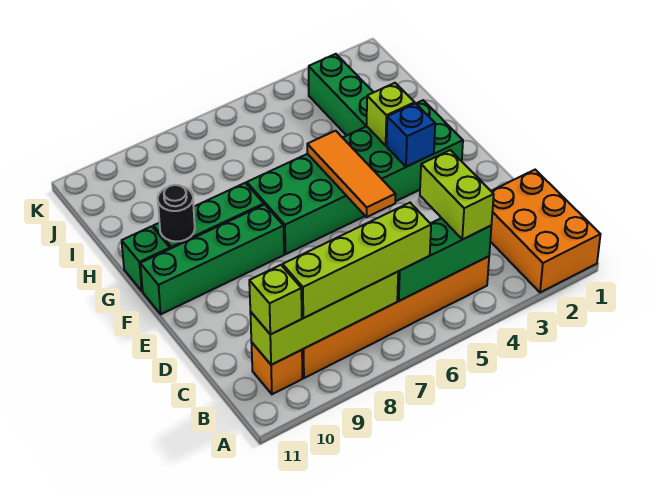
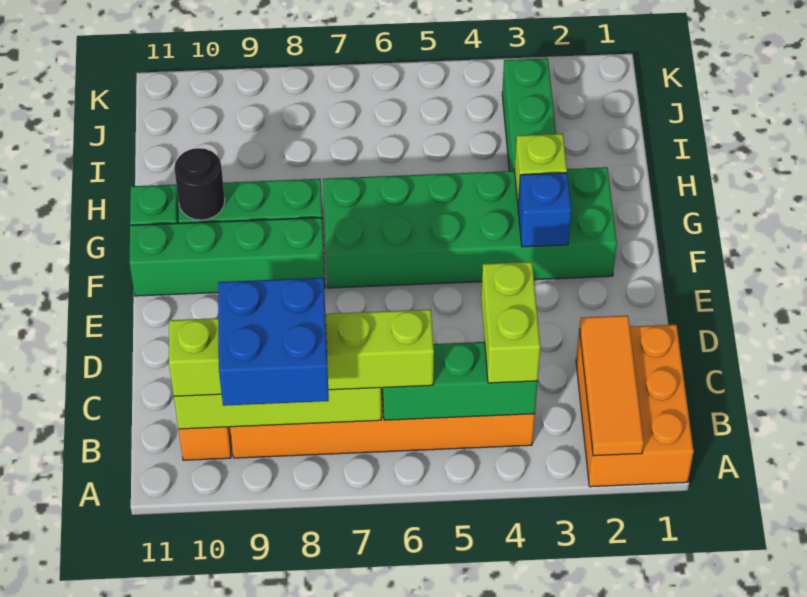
none -> blue 2x2 brick [218,278,329,406]
orange 1x3 tile [307,131,396,217] -> orange 1x3 tile moved to [579,316,644,456]

